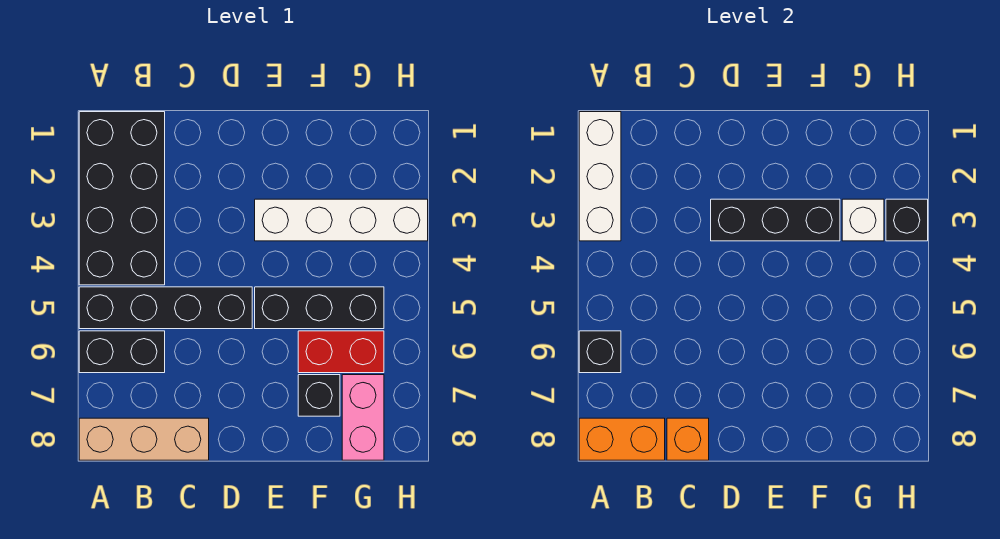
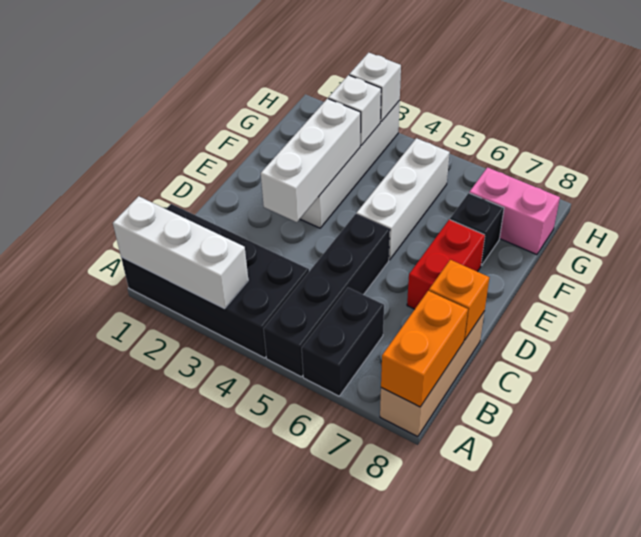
black 1x1 brick [579,331,621,373] -> none
black 1x3 brick [711,199,840,241] -> white 1x3 brick [261,99,361,222]
black 1x3 brick [255,287,384,329] -> white 1x3 brick [356,138,450,260]
red 1x2 brick [298,331,384,373] -> red 1x2 brick moved to [407,220,485,309]
black 1x1 brick [886,199,928,241] -> white 1x1 brick [349,53,401,122]

